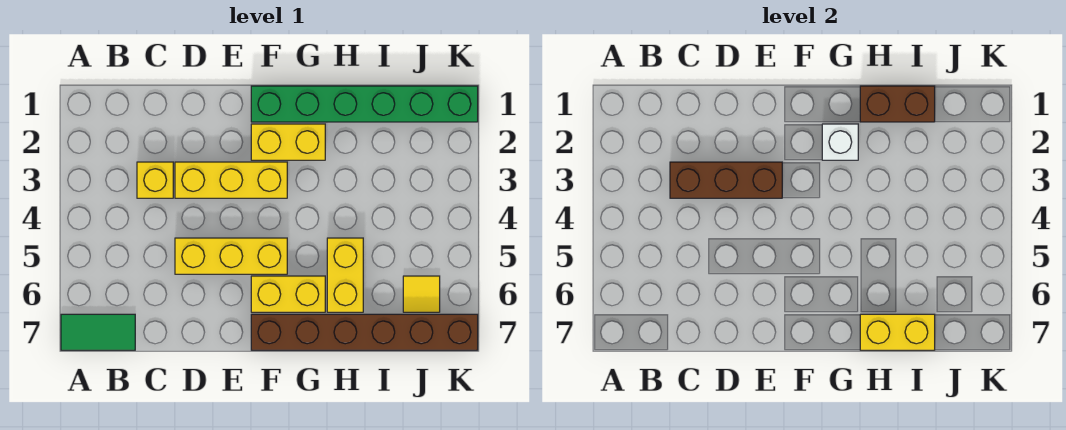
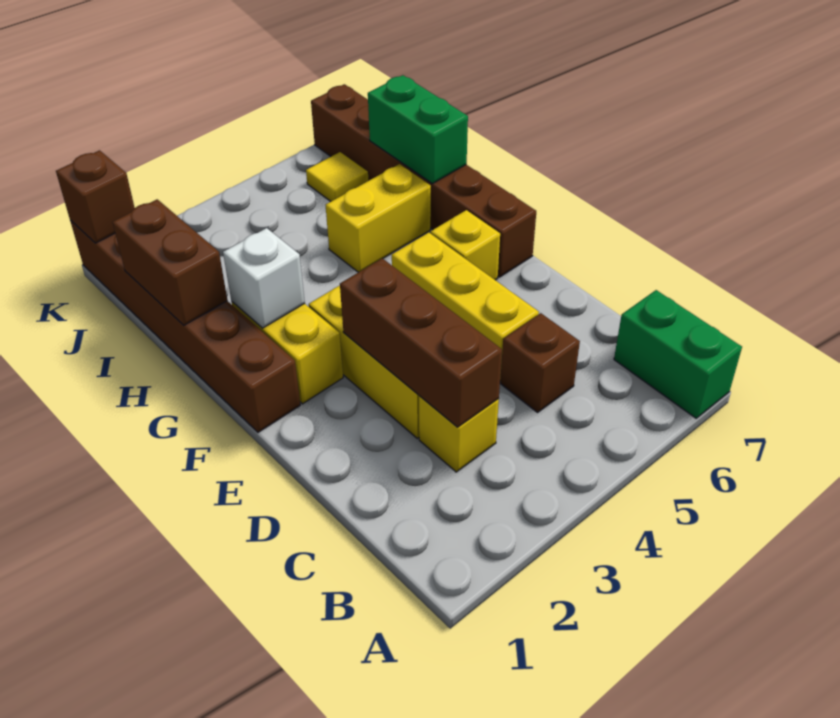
green 1x2 tile [61,314,135,350] -> green 1x2 brick [614,290,742,418]
none -> brown 1x1 brick [500,313,580,412]
green 1x6 brick [251,86,478,122] -> brown 1x6 brick [70,220,300,432]
yellow 1x2 brick [251,276,325,312] -> yellow 1x1 brick [431,210,500,280]
yellow 1x2 brick [860,314,935,350] -> green 1x2 brick [368,75,468,184]
none -> brown 1x1 brick [56,150,135,243]

